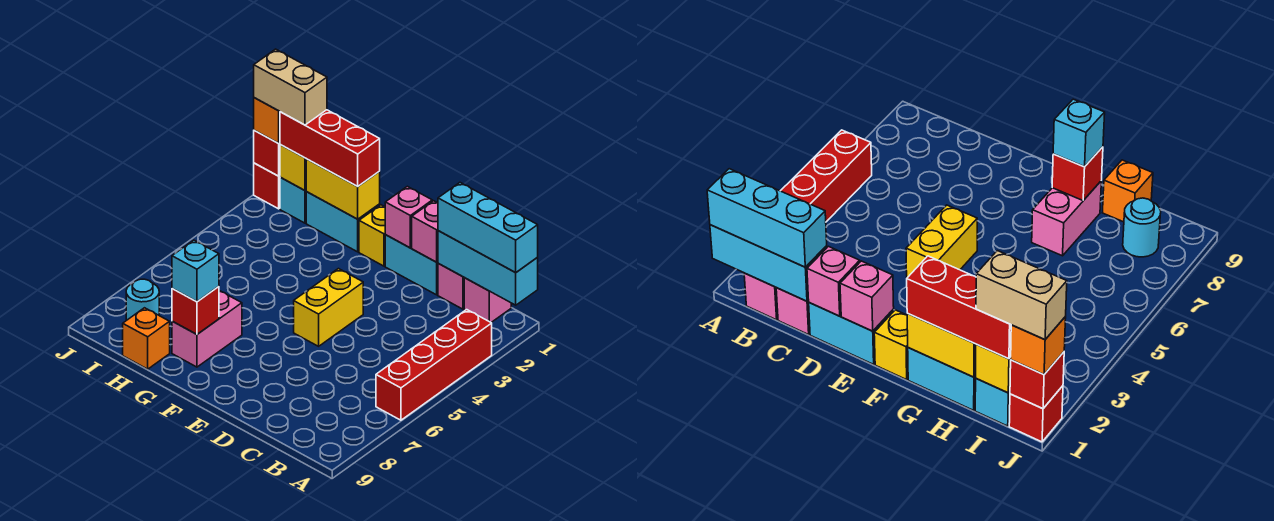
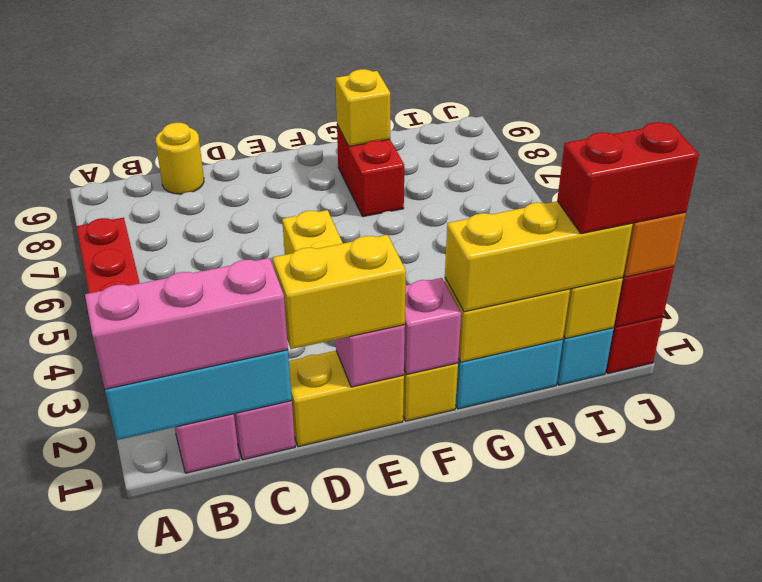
cyan 1x3 brick [438,183,538,273] -> pink 1x3 brick [85,258,288,389]
none -> yellow 1x1 round brick [156,123,204,194]
cyan 1x2 brick [385,235,438,295] -> yellow 1x2 brick [289,351,404,447]
pink 1x1 brick [412,201,438,262] -> pink 1x1 brick moved to [404,278,461,374]
none -> yellow 1x2 brick [273,235,406,349]
red 1x3 brick [280,110,380,186] -> yellow 1x3 brick [445,201,633,312]
pink 1x2 brick [172,291,242,367] -> red 1x2 brick [337,125,404,217]
red 1x1 brick [172,287,219,334] -> yellow 1x1 brick [336,69,390,146]
cyan 1x1 brick [172,240,219,302] -> none
orange 1x1 brick [123,308,170,369] -> none
tan 1x2 brick [254,49,327,125] -> red 1x2 brick [557,122,699,234]
cyan 1x1 round brick [126,279,159,320] -> none

